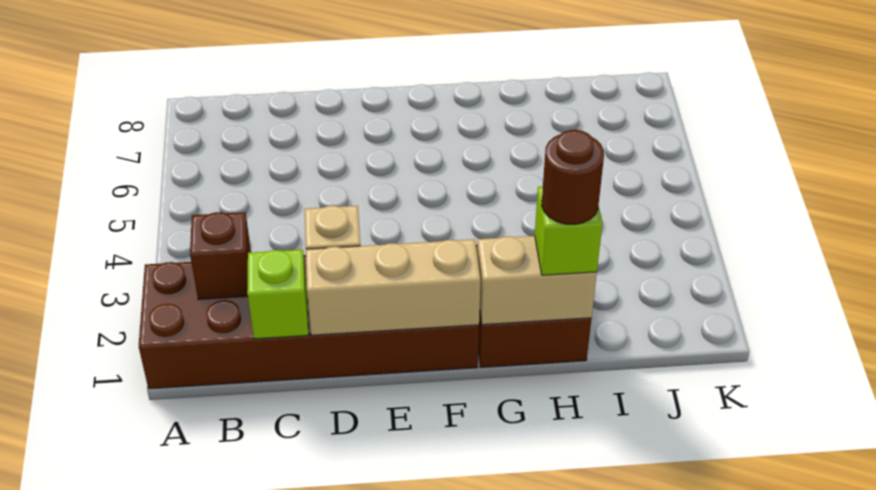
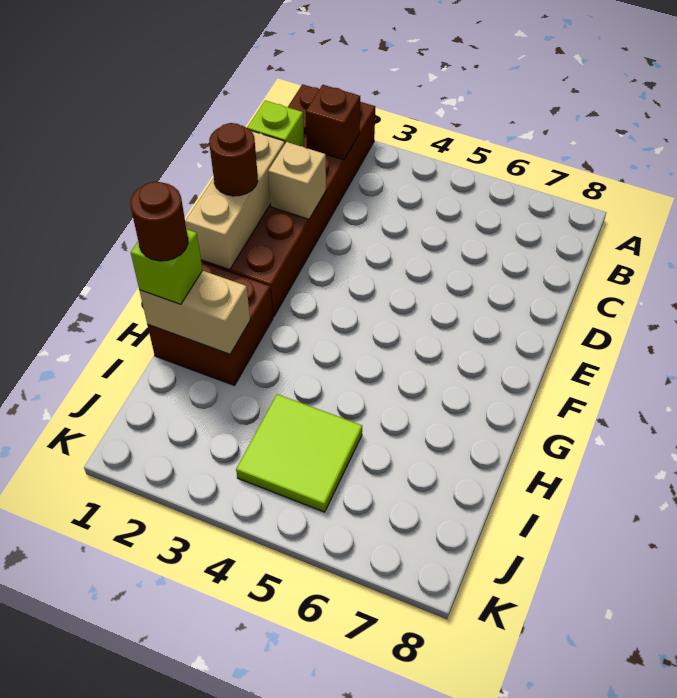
none -> brown 1x1 round brick [209,123,258,196]
tan 1x2 brick [477,236,597,325] -> tan 1x2 brick turned to [139,271,250,354]
none -> lime 2x2 tile [236,394,362,512]

